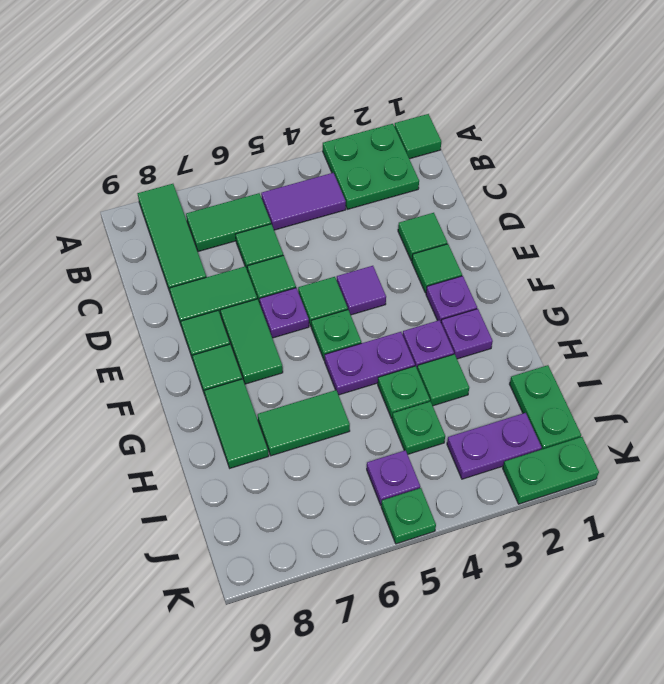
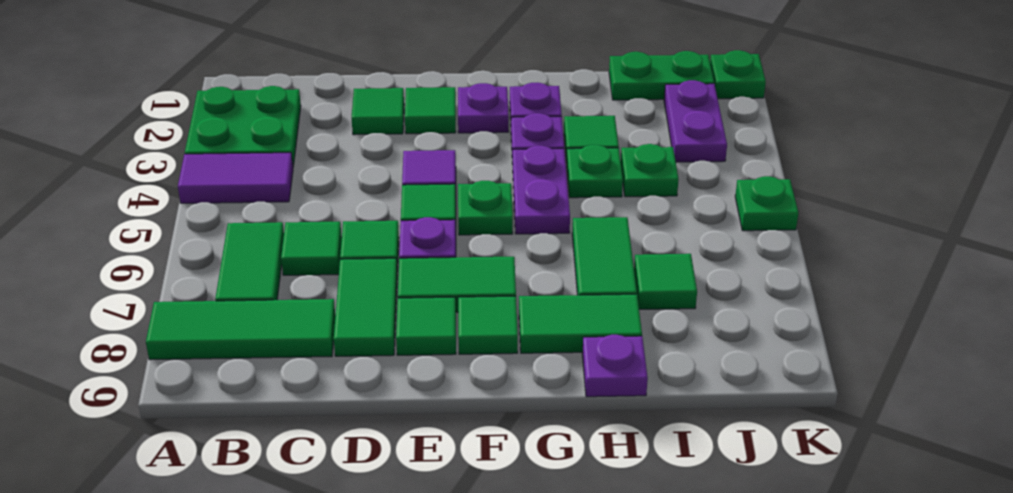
green 1x1 tile [394,114,441,159] -> green 1x1 tile moved to [634,254,697,309]
purple 1x2 tile [261,173,346,230] -> purple 1x2 tile turned to [178,153,293,203]
purple 1x1 plate [367,450,420,505] -> purple 1x1 plate moved to [582,335,648,397]
green 1x2 plate [503,437,599,504] -> green 1x1 plate [710,50,766,99]

